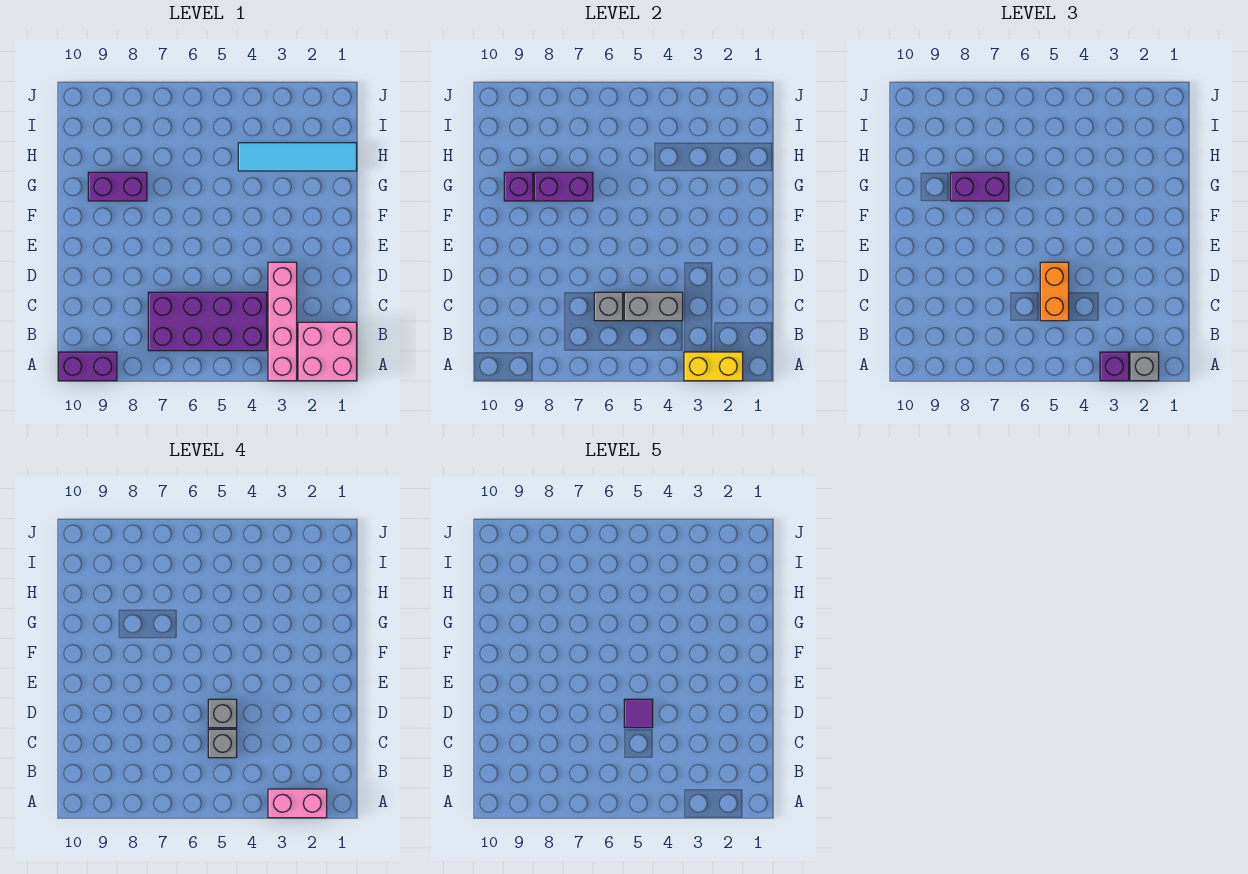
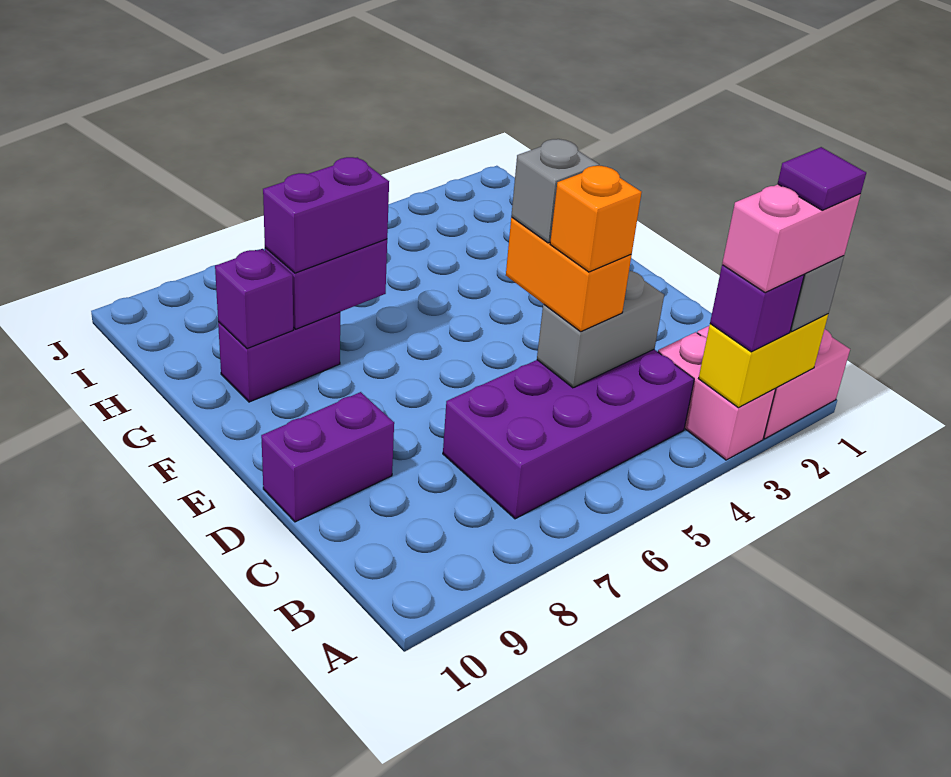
pink 1x4 brick [268,262,297,381] -> pink 1x2 brick [658,332,776,460]
purple 1x2 brick [59,352,117,381] -> purple 1x2 brick moved to [261,392,394,522]
grey 1x1 brick [208,729,237,758] -> orange 1x1 brick [550,166,642,272]
grey 1x1 brick [594,292,623,321] -> none
purple 1x1 tile [624,699,653,728] -> purple 1x1 tile moved to [778,147,866,210]
cyan 1x4 tile [238,143,357,171] -> none

